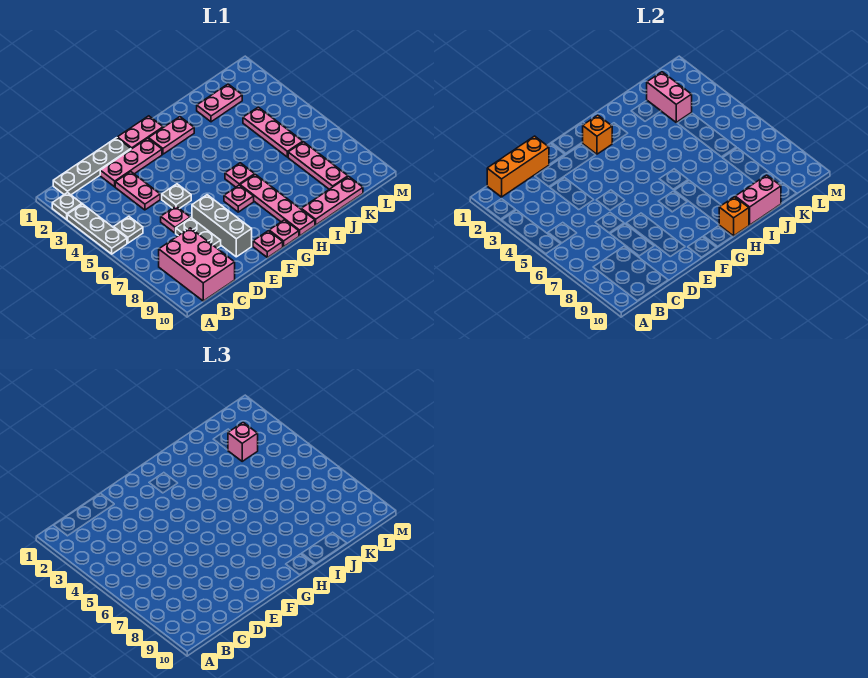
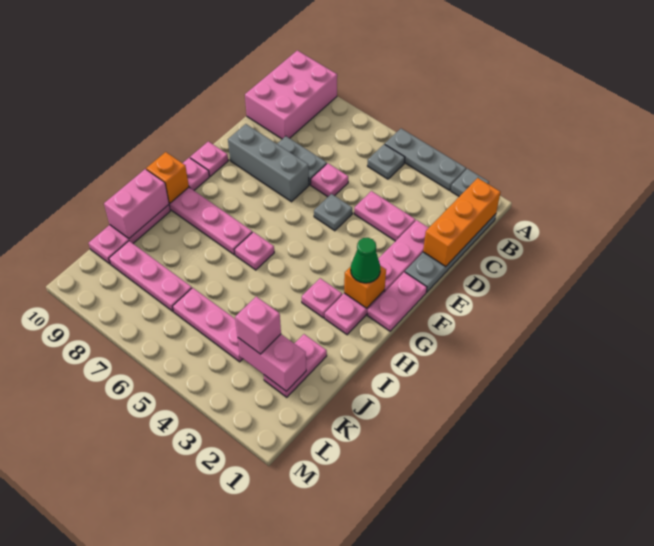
pink 2x3 brick [159,228,235,301] -> pink 2x3 brick turned to [245,50,337,139]
none -> green 1x1 cone [351,238,380,283]
pink 1x1 plate [224,185,254,212] -> pink 1x1 plate moved to [302,278,342,318]

